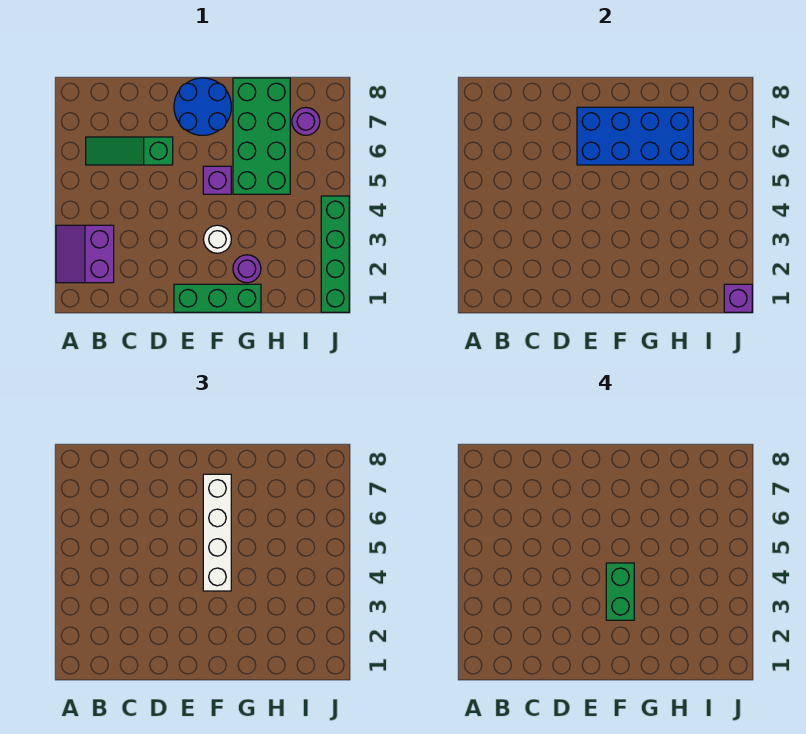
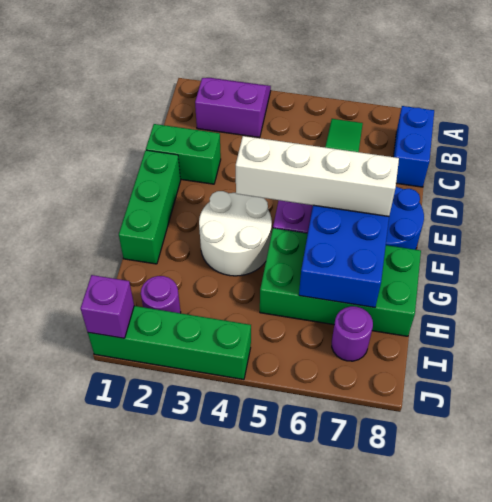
none -> blue 1x2 brick [393,106,434,187]
white 1x1 round brick [203,225,231,253] -> white 2x2 round brick [199,191,272,276]
green 1x2 brick [606,563,634,620] -> green 1x2 brick moved to [146,124,221,184]
purple 1x1 round brick [233,255,261,283] -> purple 1x1 round brick moved to [141,276,181,313]

